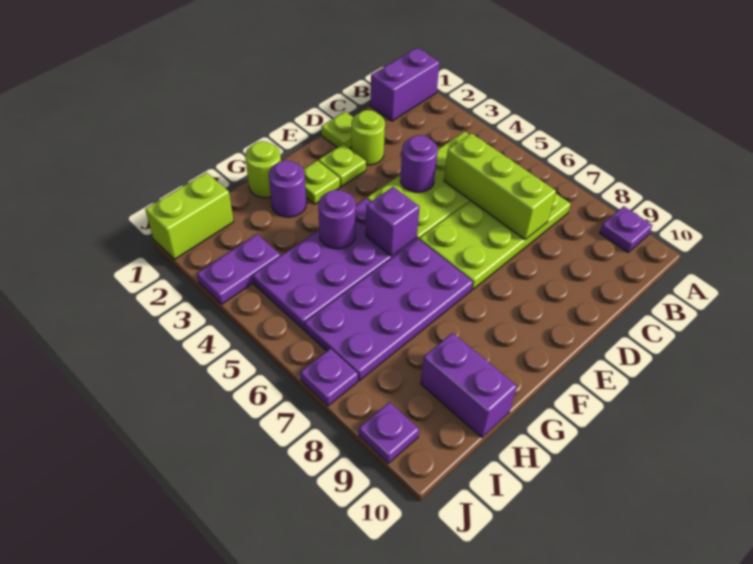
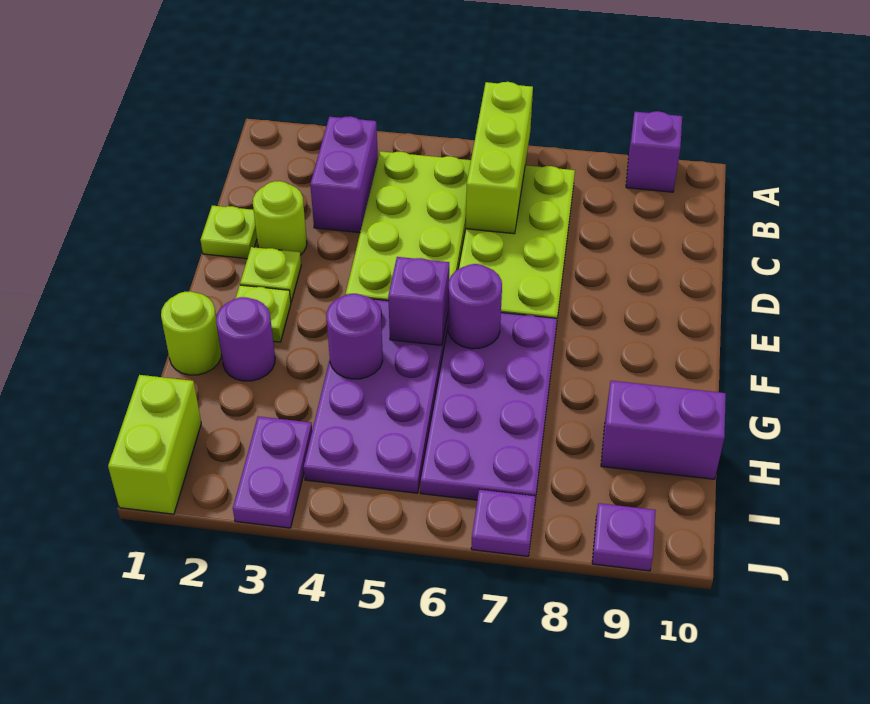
purple 1x2 brick [370,48,440,121] -> purple 1x2 brick moved to [310,116,378,233]
purple 1x1 plate [600,206,652,252] -> purple 1x1 brick [626,111,682,192]
lime 1x3 brick [444,133,556,239] -> lime 1x3 brick turned to [466,82,533,234]
purple 1x1 round brick [400,135,438,192] -> purple 1x1 round brick moved to [448,264,502,349]

